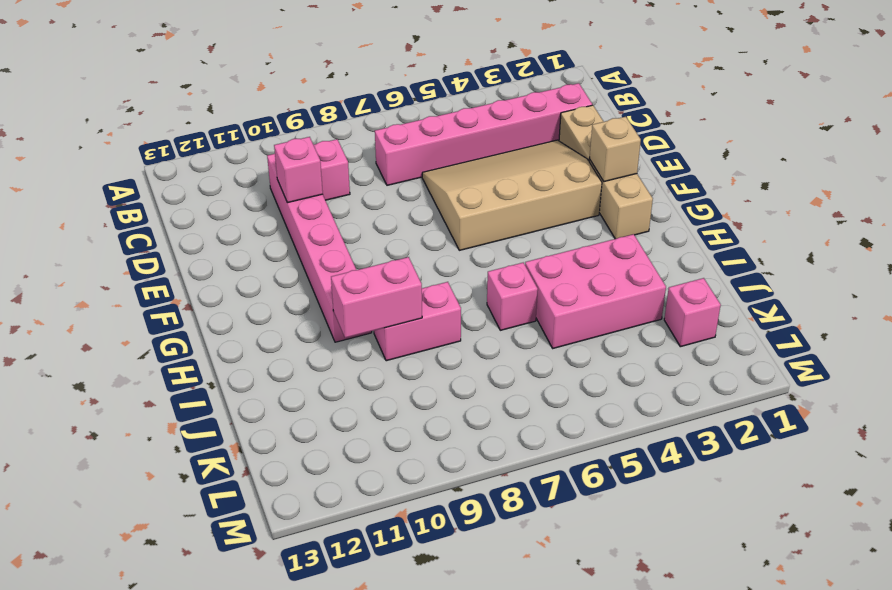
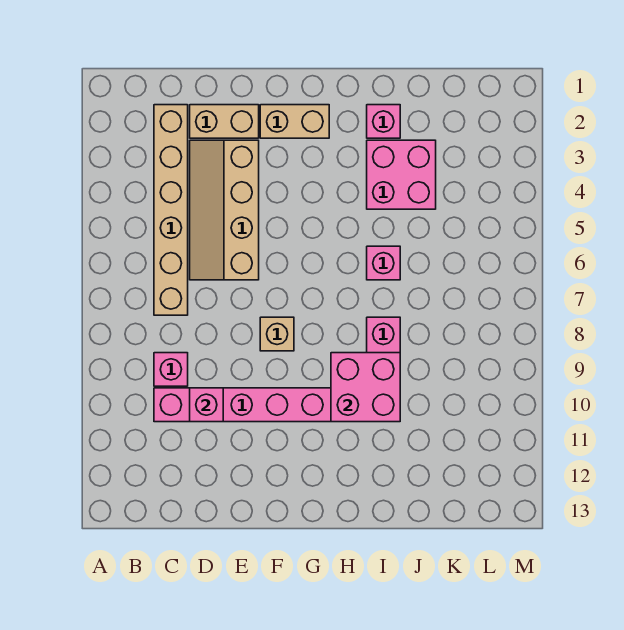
pink 1x6 brick [375,83,592,185] -> tan 1x6 brick [154,105,188,315]
tan 3x4 slope [422,140,602,250] -> tan 2x4 slope [190,140,259,280]
tan 1x1 brick [590,117,641,182] -> tan 1x1 brick moved to [260,317,294,351]
pink 2x3 brick [525,234,666,348] -> pink 2x2 brick [367,140,436,209]
pink 1x2 brick [331,257,422,338] -> pink 2x2 brick [331,353,400,422]
pink 1x1 brick [664,278,721,347] -> pink 1x1 brick moved to [367,105,400,138]

